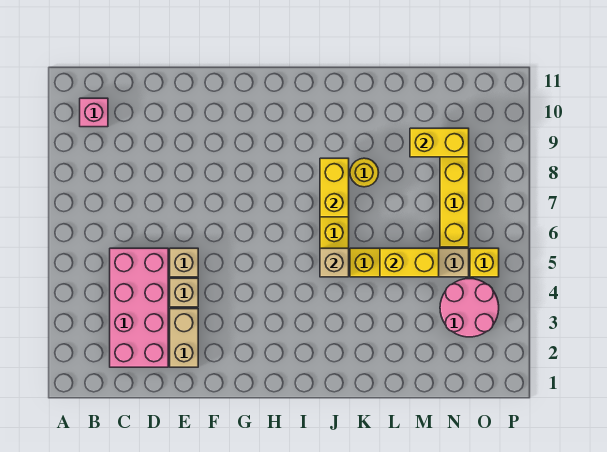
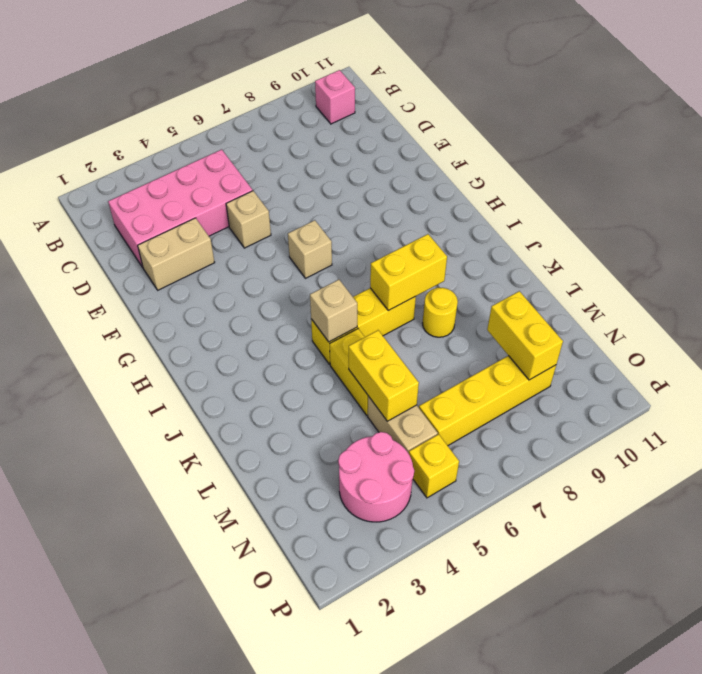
tan 1x1 brick [170,278,198,307] -> tan 1x1 brick moved to [288,220,332,278]

